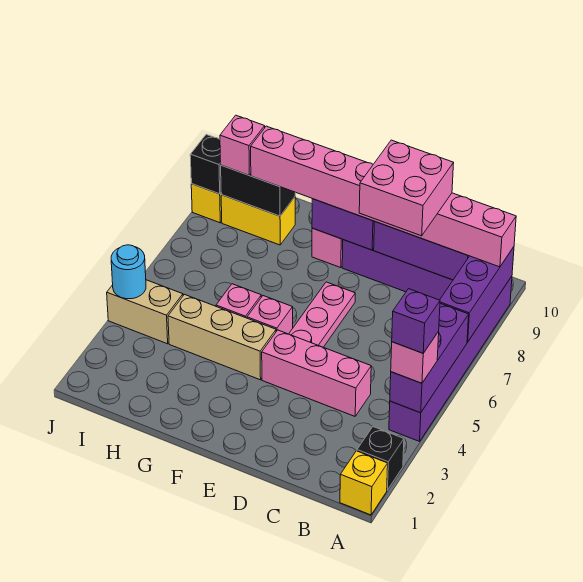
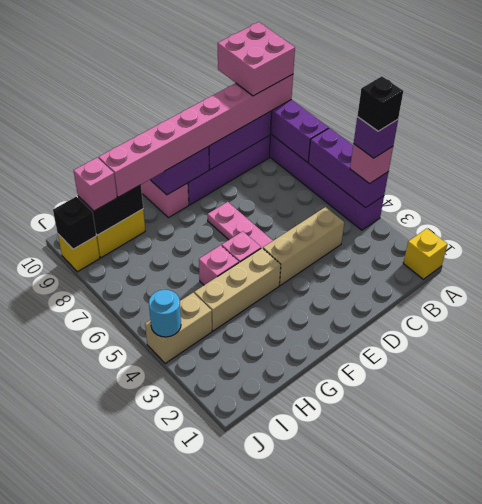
black 1x1 brick [357,427,404,490] -> black 1x1 brick moved to [357,76,403,131]
pink 1x3 brick [262,330,371,416] -> tan 1x3 brick [263,207,344,285]
pink 2x2 brick [359,140,454,236] -> pink 2x2 brick moved to [218,22,295,96]

